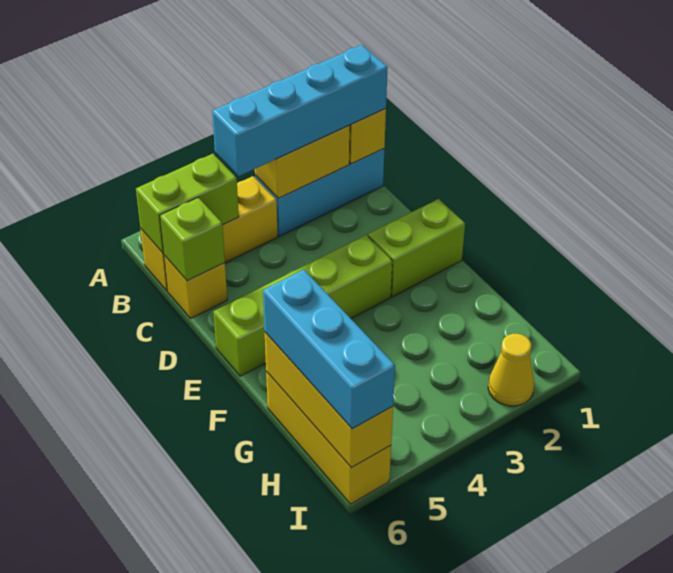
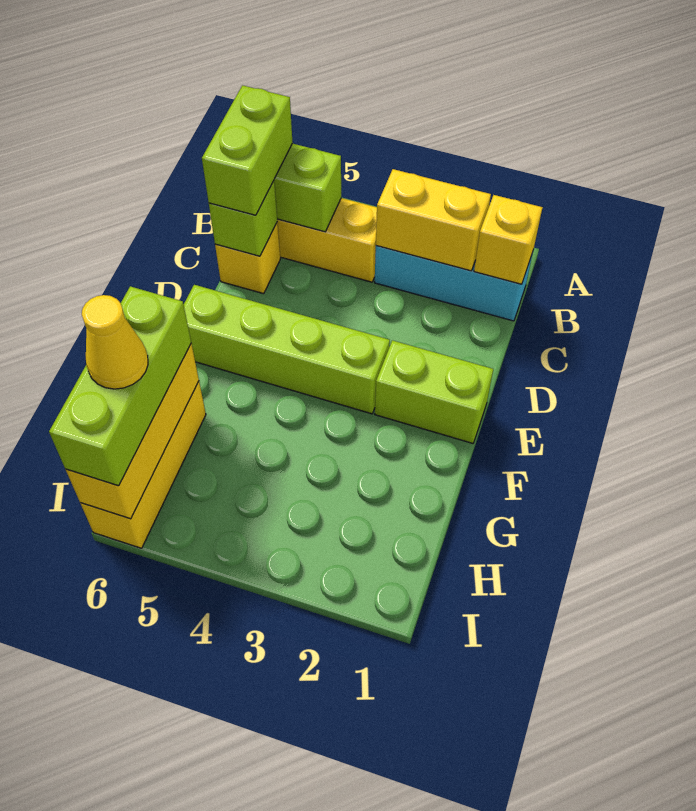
cyan 1x4 brick [212,45,388,176] -> none
none -> lime 1x2 brick [202,85,293,215]
cyan 1x3 brick [263,270,395,429] -> lime 1x3 brick [49,286,191,486]
yellow 1x1 cone [488,334,534,406] -> yellow 1x1 cone moved to [82,295,148,389]

